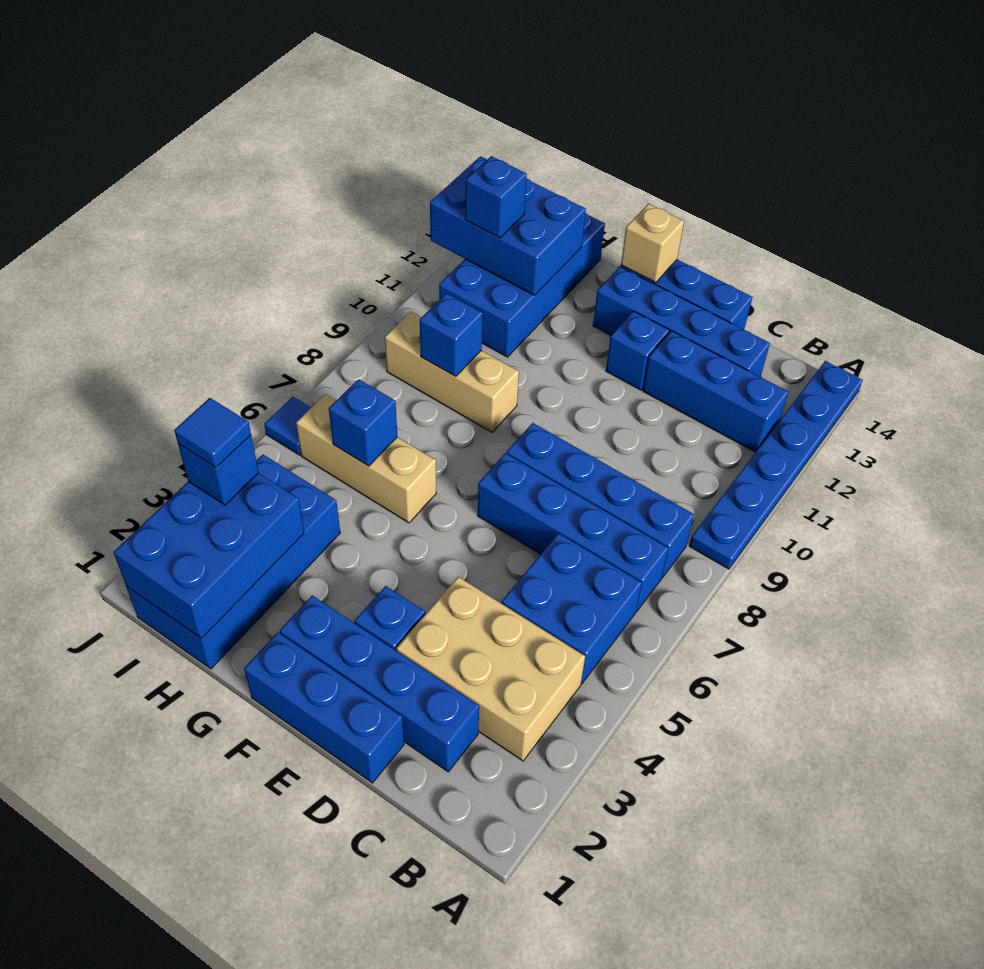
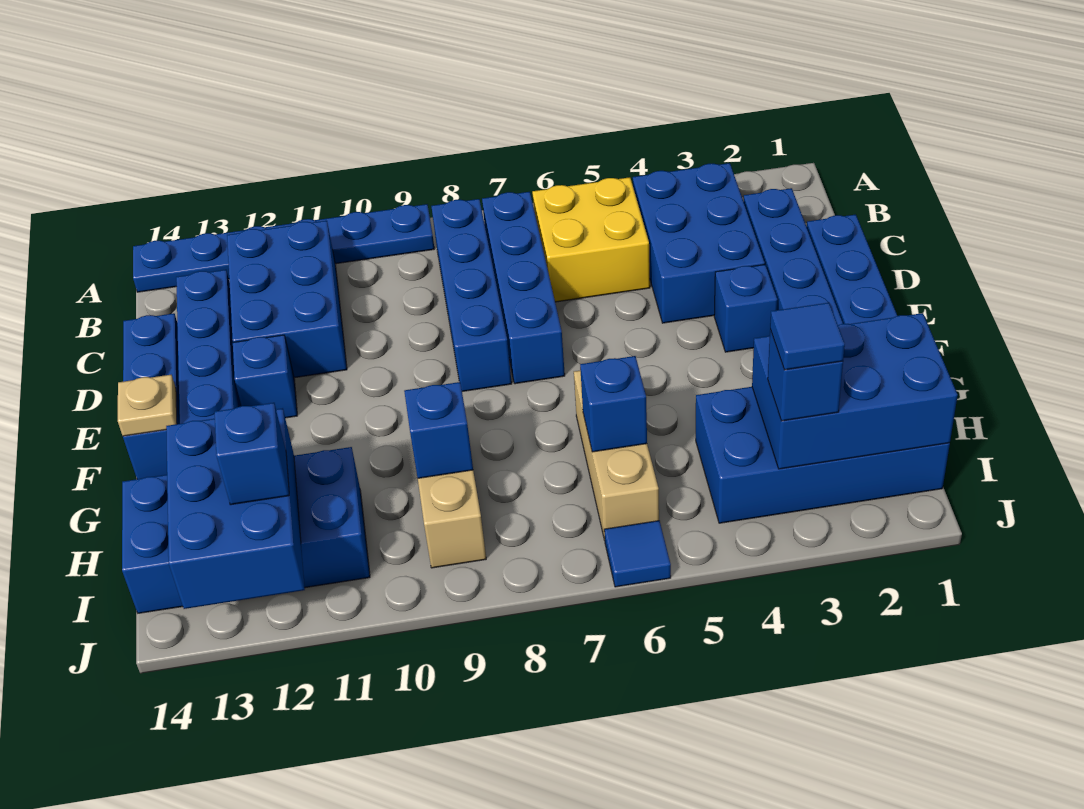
tan 2x3 brick [396,577,585,761] -> blue 2x3 brick [633,163,765,323]
blue 2x2 brick [502,533,642,684] -> yellow 2x2 brick [532,177,650,302]
blue 1x3 brick [643,331,788,452] -> blue 2x3 brick [227,221,347,378]
tan 1x1 brick [621,204,684,283] -> tan 1x1 plate [118,375,177,436]

